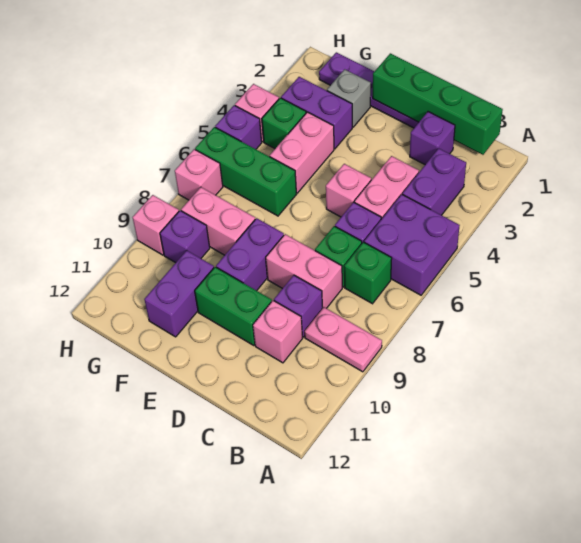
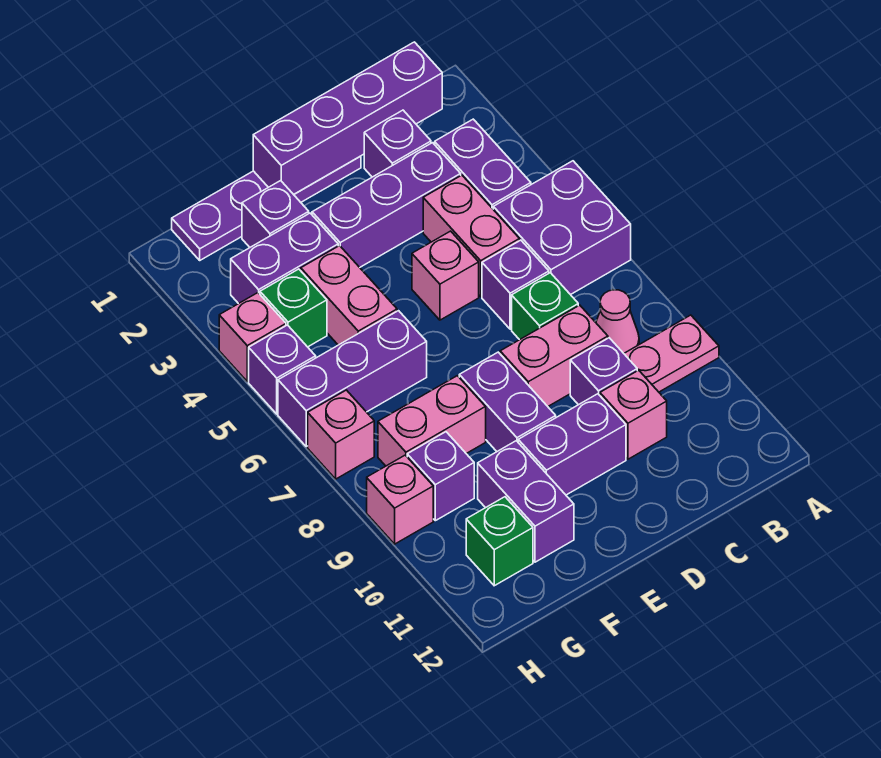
green 1x4 brick [373,53,503,155] -> purple 1x4 brick [253,42,442,194]
green 1x1 brick [344,242,392,304] -> green 1x1 brick moved to [466,497,533,586]
none -> pink 1x1 cone [596,290,639,353]
none -> purple 1x3 brick [312,143,461,267]
green 1x2 brick [195,267,272,346] -> purple 1x2 brick [518,394,626,495]
grey 1x1 brick [327,69,371,127] -> purple 1x1 brick [242,181,309,247]
green 1x3 brick [195,127,297,216] -> purple 1x3 brick [278,311,427,446]

